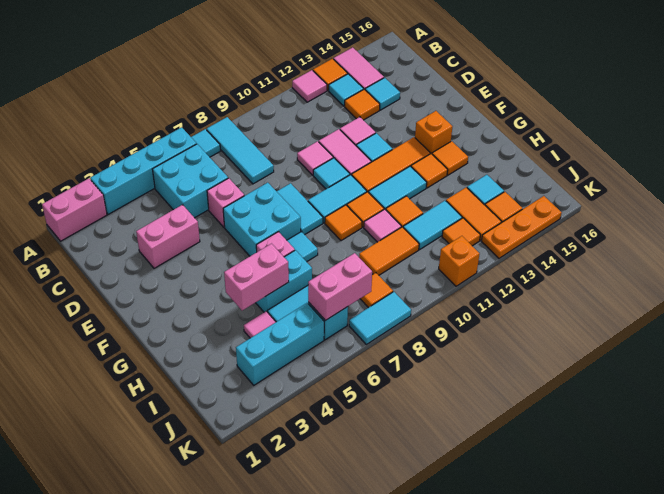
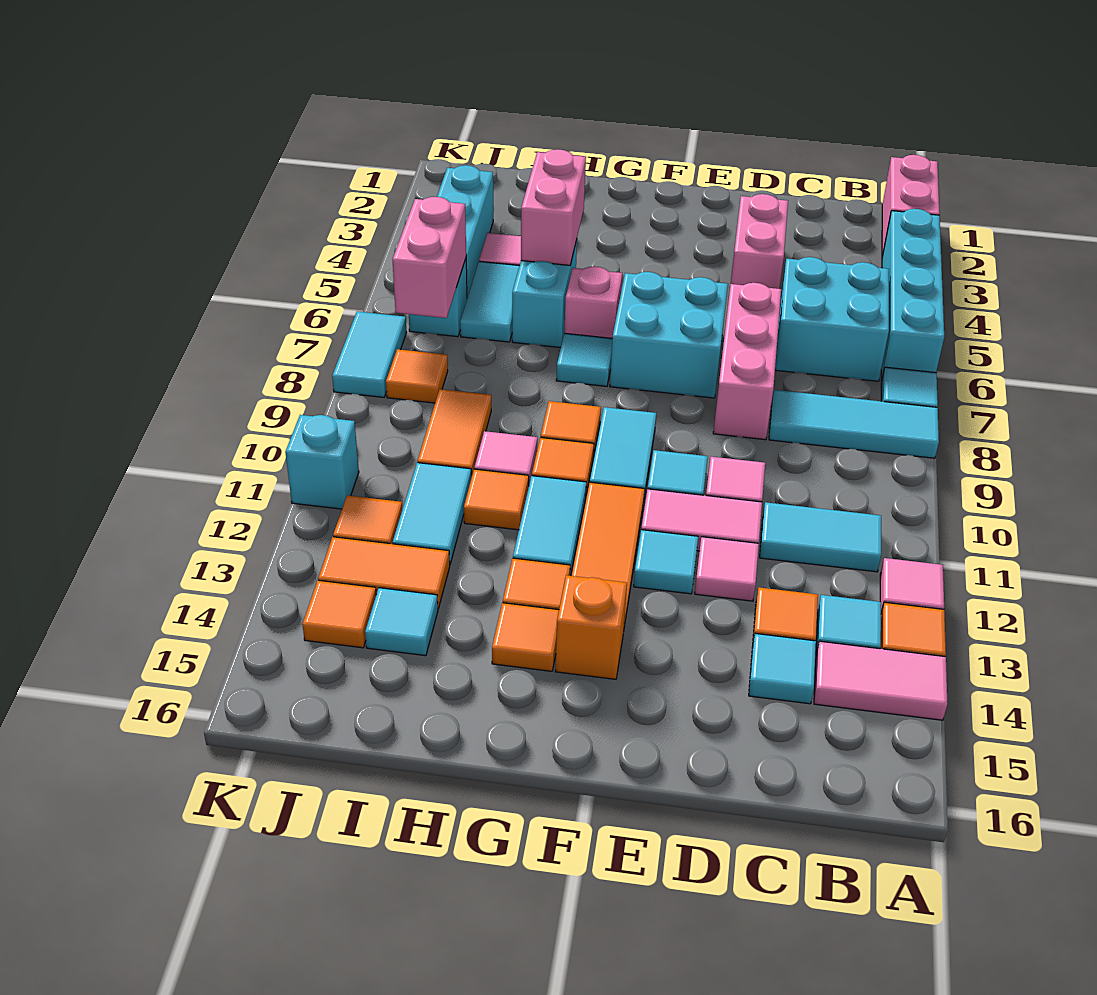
pink 1x1 brick [207,178,244,227] -> pink 1x3 brick [713,283,781,440]
cyan 1x2 tile [277,183,323,235] -> cyan 1x2 tile moved to [760,502,881,572]
orange 1x1 brick [439,236,479,286] -> cyan 1x1 brick [285,415,359,509]
orange 1x3 plate [481,196,562,258] -> none

